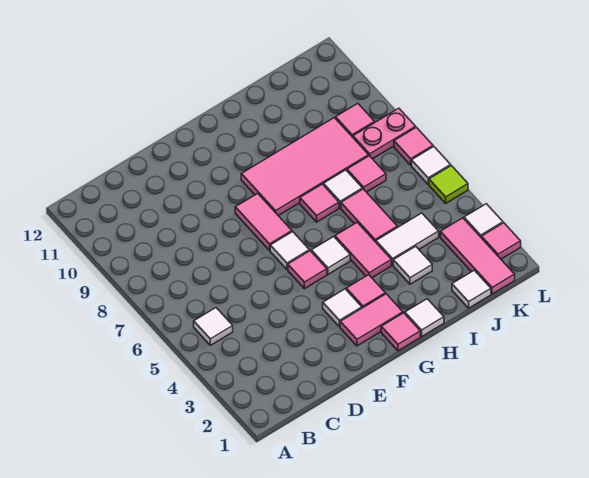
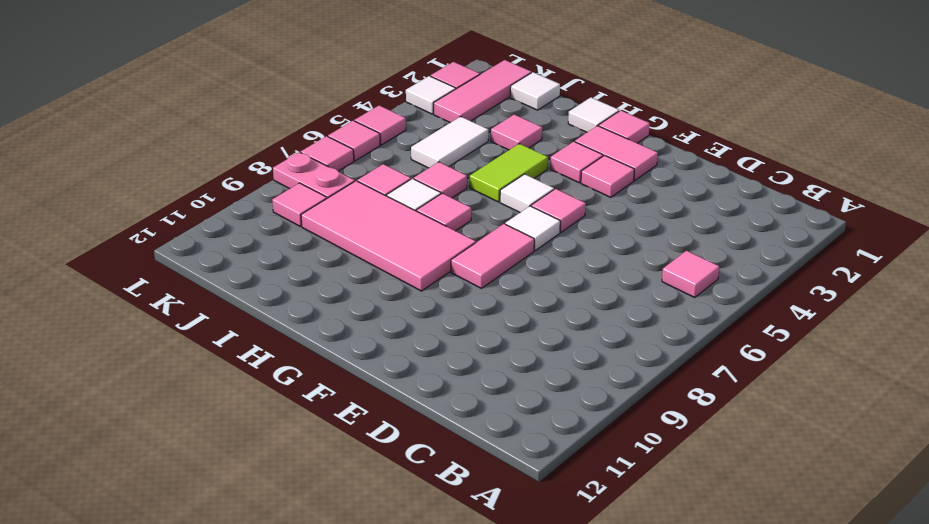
white 1x1 tile [194,308,233,345] -> pink 1x1 tile [662,251,719,297]
white 1x1 tile [323,289,362,327] -> pink 1x1 tile [581,155,634,197]
pink 1x2 tile [335,222,391,278] -> lime 1x2 tile [470,144,548,202]
white 1x1 tile [393,246,432,284] -> pink 1x1 tile [491,114,542,150]
white 1x2 tile [376,213,439,265] -> white 1x2 tile turned to [411,117,488,168]
pink 1x2 tile [341,189,397,242] -> pink 1x1 tile [414,162,467,198]
lime 1x1 tile [429,166,468,203] -> pink 1x1 tile [355,105,406,145]
white 1x1 tile [412,147,451,184] -> pink 1x1 tile [328,121,380,161]

